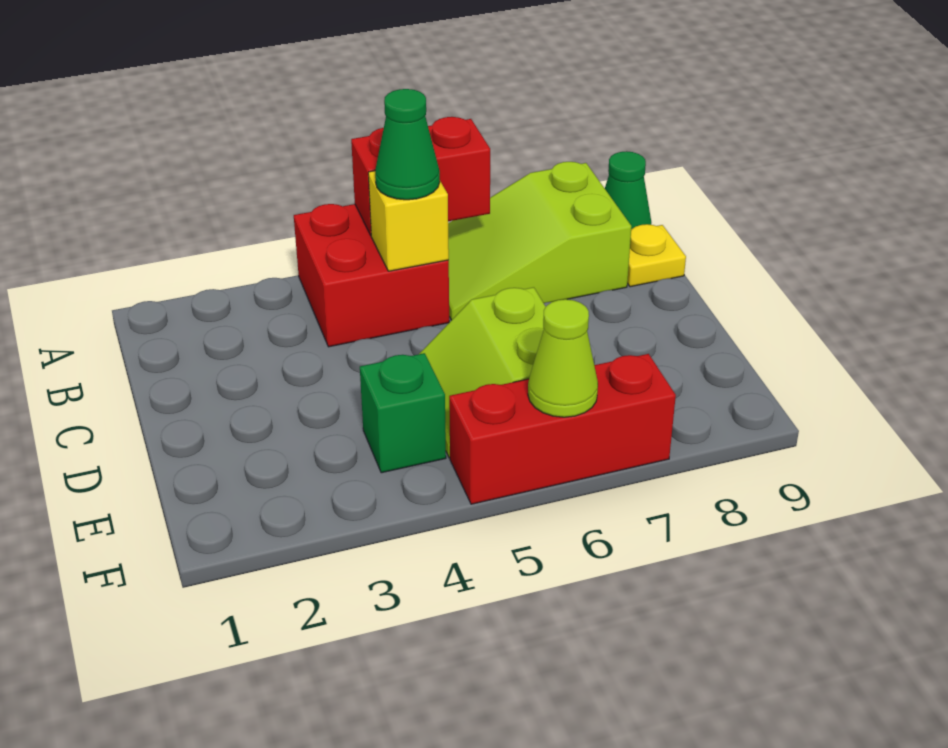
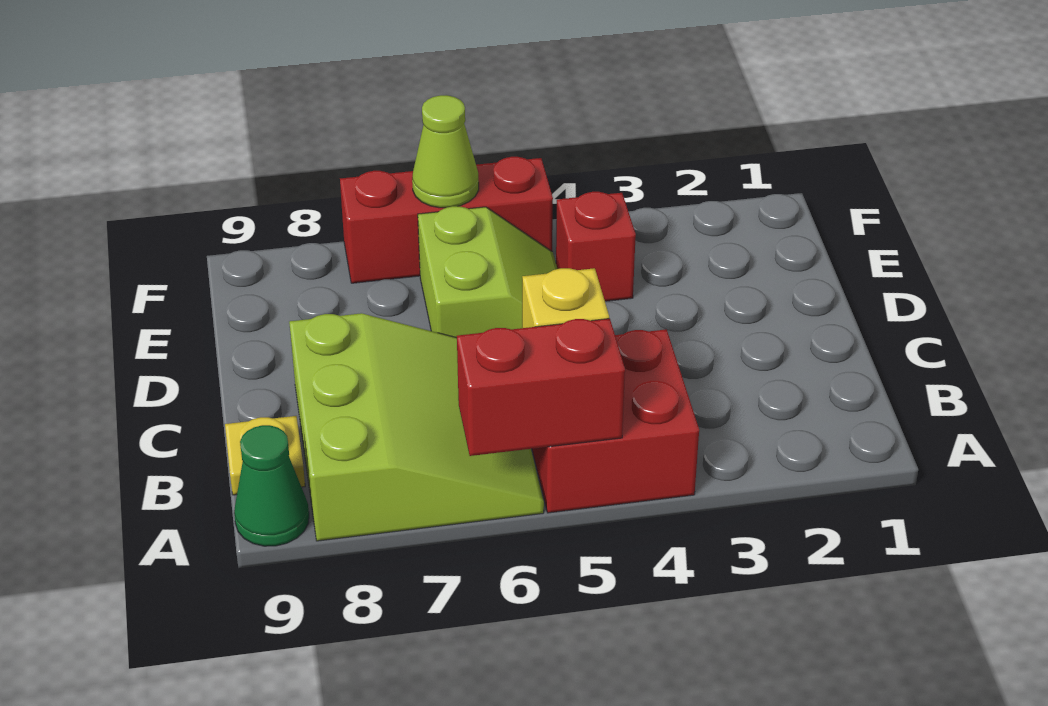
lime 2x3 slope [448,162,631,320] -> lime 3x3 slope [289,313,544,541]
green 1x1 cone [375,89,440,200] -> none
green 1x1 brick [360,353,446,473] -> red 1x1 brick [556,192,636,301]

